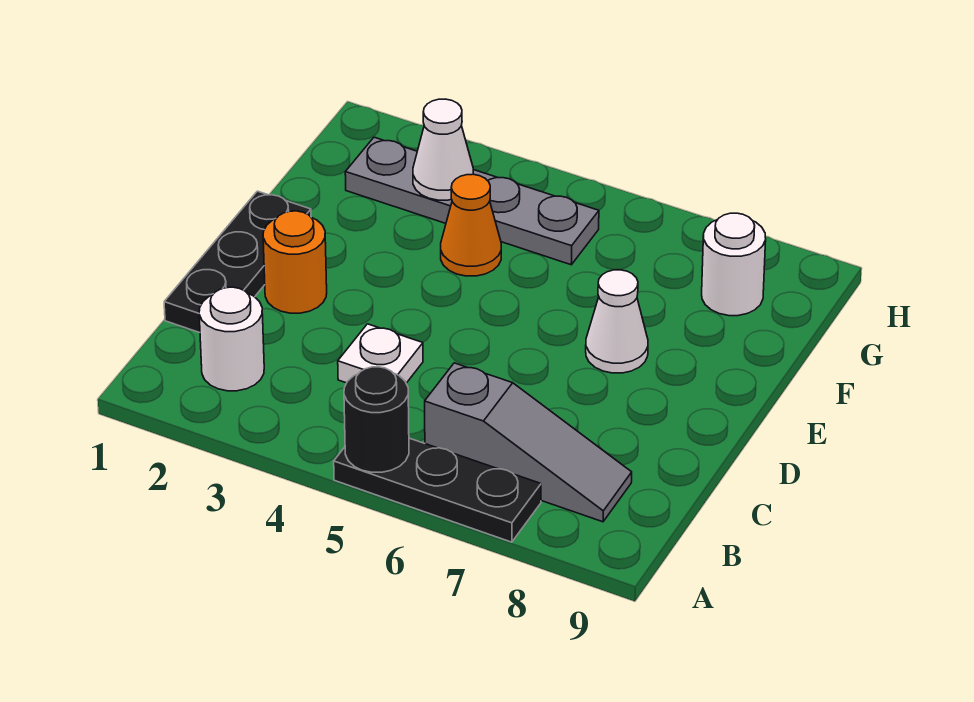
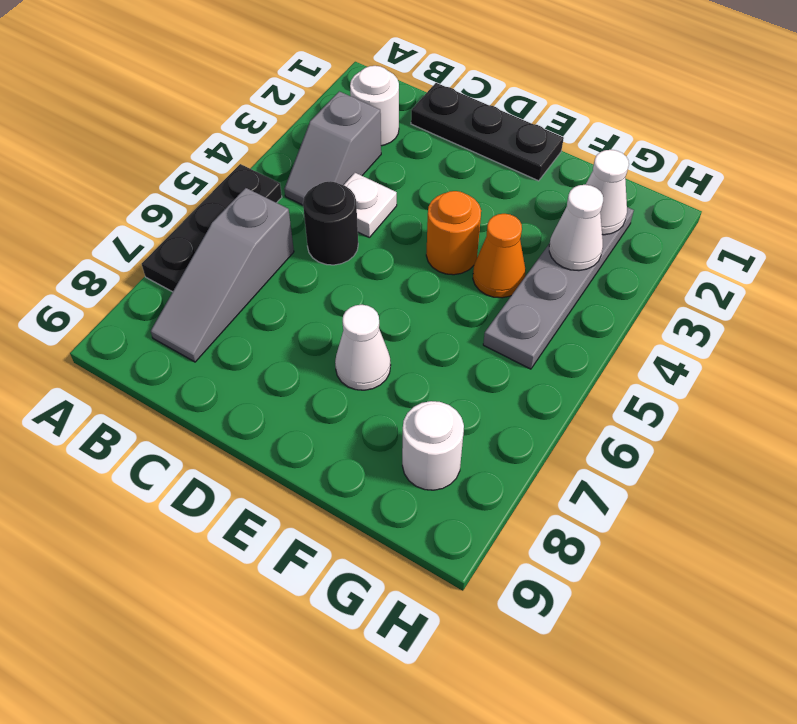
black 1x1 round brick [344,367,409,472] -> black 1x1 round brick moved to [303,181,358,265]
none -> grey 1x2 slope [284,91,381,205]
orange 1x1 round brick [263,211,327,313] -> orange 1x1 round brick moved to [426,191,481,275]
none -> white 1x1 cone [586,150,629,235]

